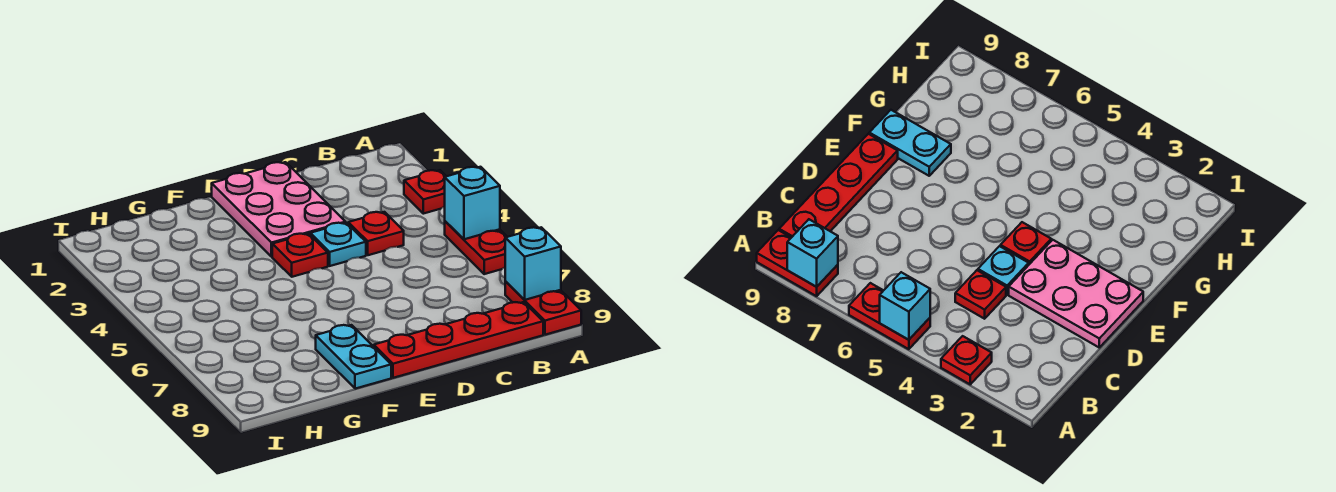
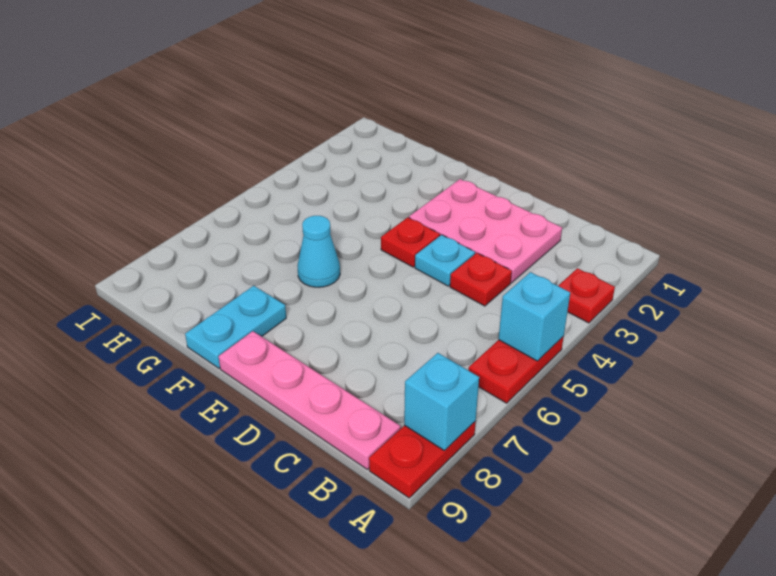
red 1x4 plate [374,302,543,378] -> pink 1x4 plate [219,331,401,469]
pink 2x3 plate [212,162,346,257] -> pink 2x3 plate turned to [409,179,562,283]
none -> cyan 1x1 cone [297,216,340,287]

